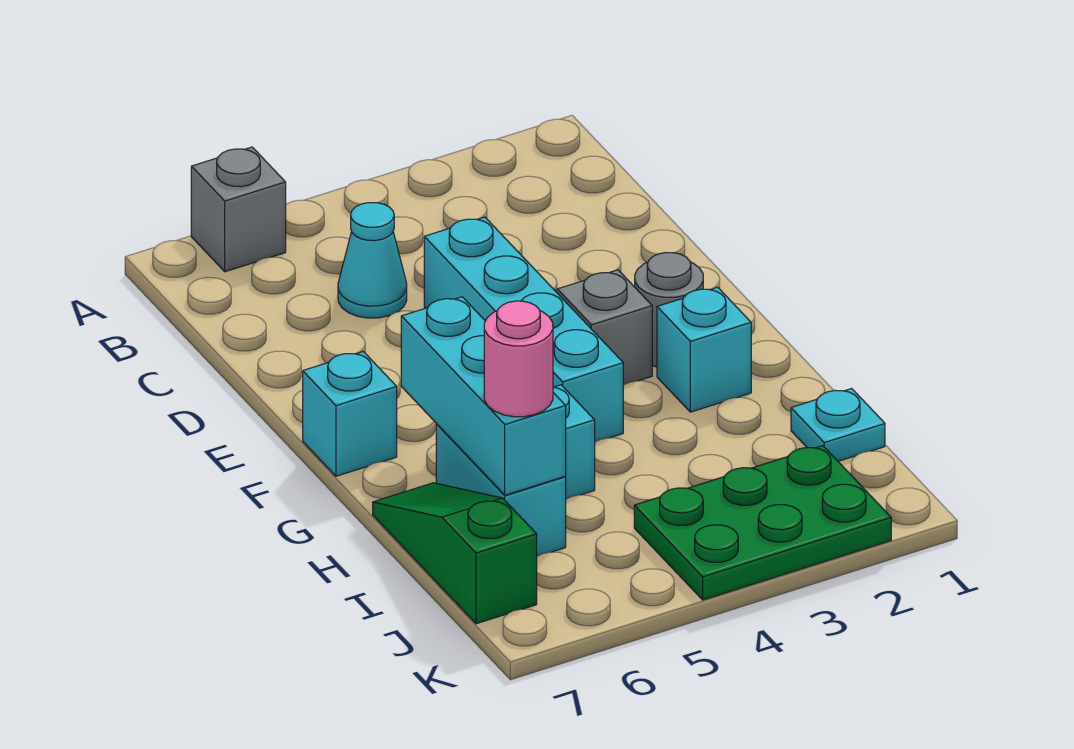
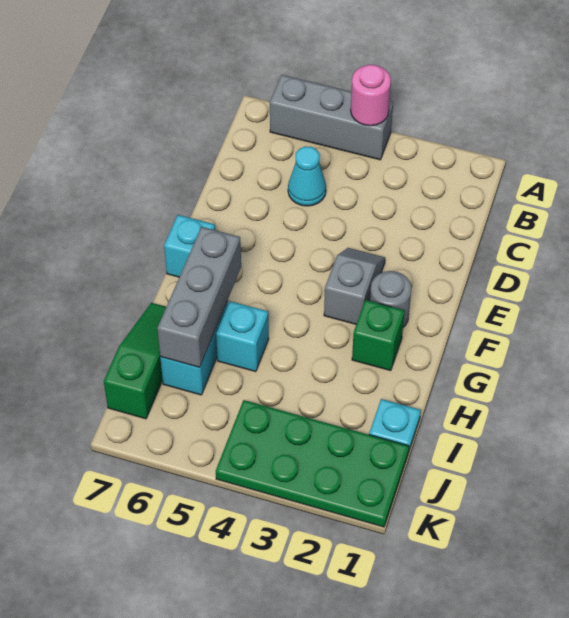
grey 1x1 brick [191,147,286,272] -> grey 1x3 brick [270,75,393,160]
cyan 1x4 brick [424,217,623,442] -> none
cyan 1x1 brick [657,287,751,412] -> green 1x1 brick [352,300,405,371]
cyan 1x3 brick [401,297,566,495] -> grey 1x3 brick [157,227,241,367]
pink 1x1 round brick [484,301,553,417] -> pink 1x1 round brick moved to [351,65,391,126]
green 2x3 plate [634,446,891,600] -> green 2x4 plate [216,400,409,527]

